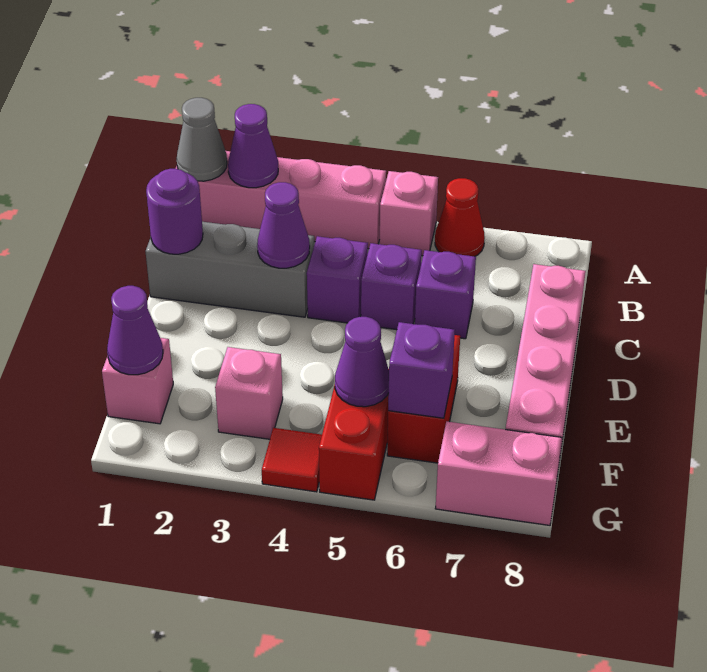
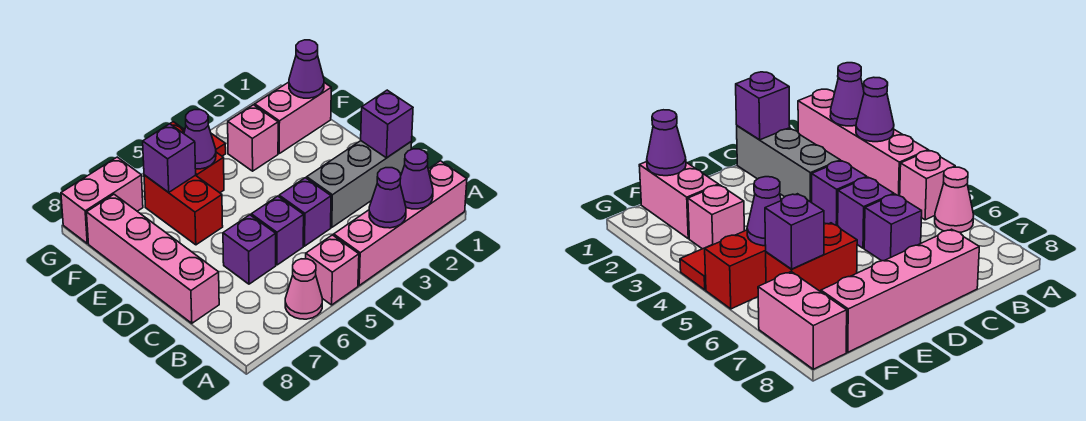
grey 1x1 cone [177,98,227,181] -> none
red 1x1 cone [435,178,485,256] -> pink 1x1 cone [285,259,322,319]
purple 1x1 round brick [146,169,203,254] -> purple 1x1 brick [361,90,413,158]
purple 1x1 cone [257,182,310,268] -> purple 1x1 cone moved to [369,168,406,228]
pink 1x1 brick [102,338,173,424] -> pink 1x2 brick [255,82,331,153]

